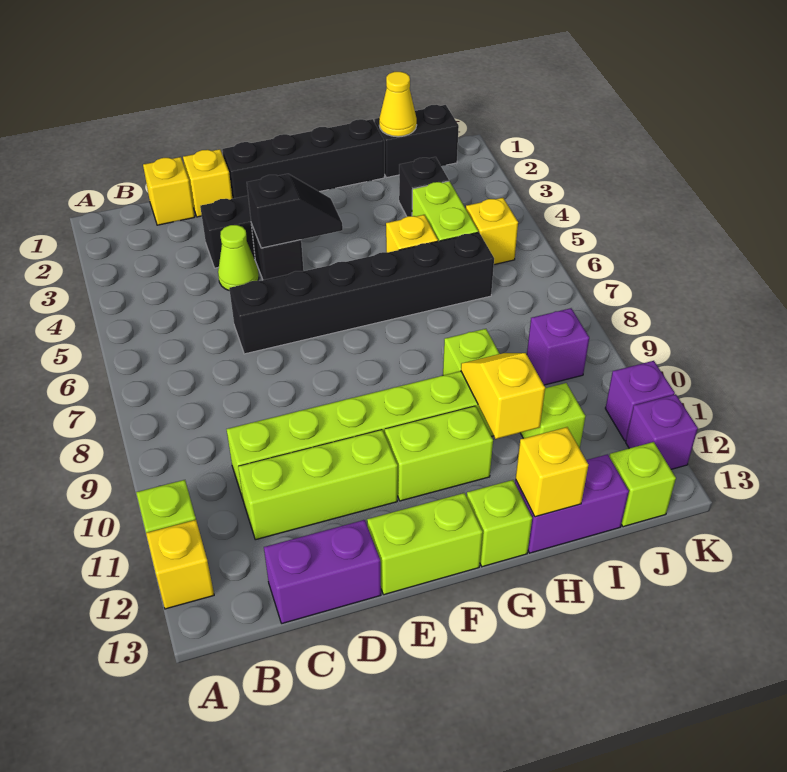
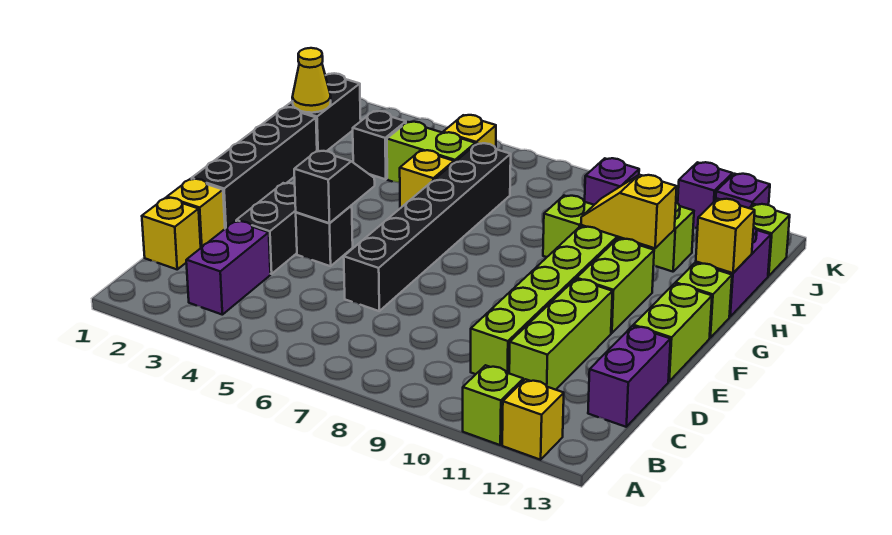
none -> purple 1x2 brick [186,221,270,315]
lime 1x1 cone [218,225,259,291] -> none

